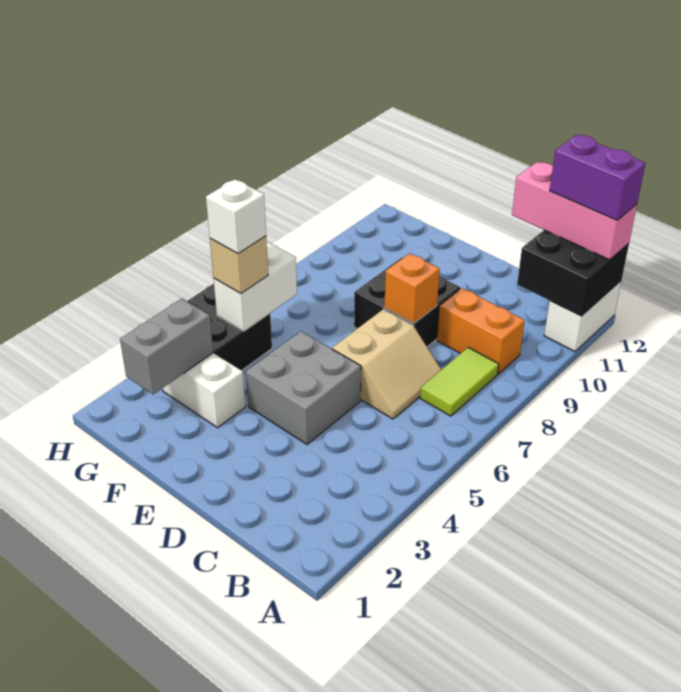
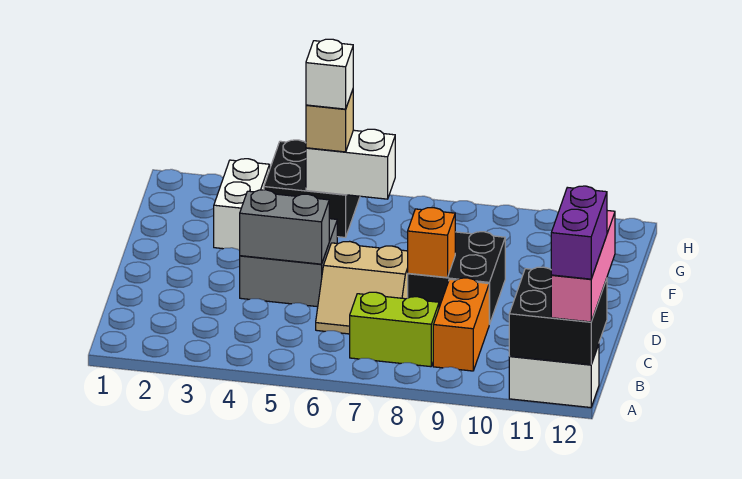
lime 1x2 tile [420,348,499,416] -> lime 1x2 brick [350,292,439,367]
grey 1x2 brick [120,299,213,395] -> grey 1x2 brick moved to [239,190,329,264]

